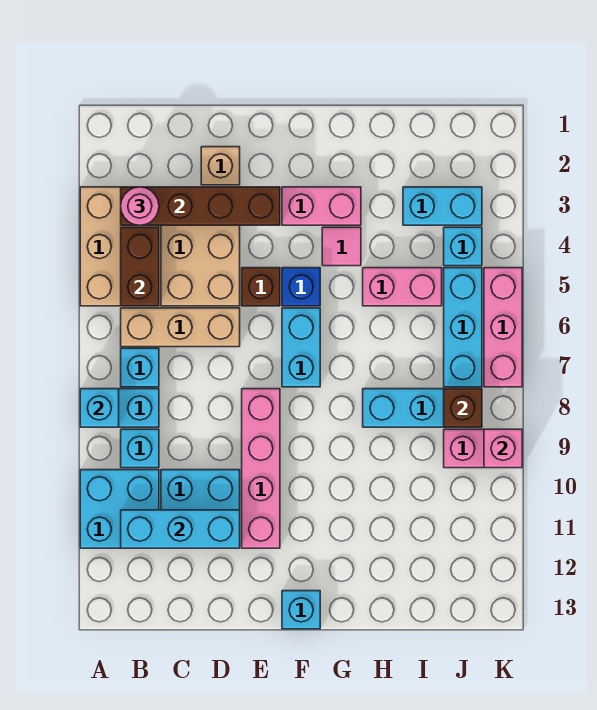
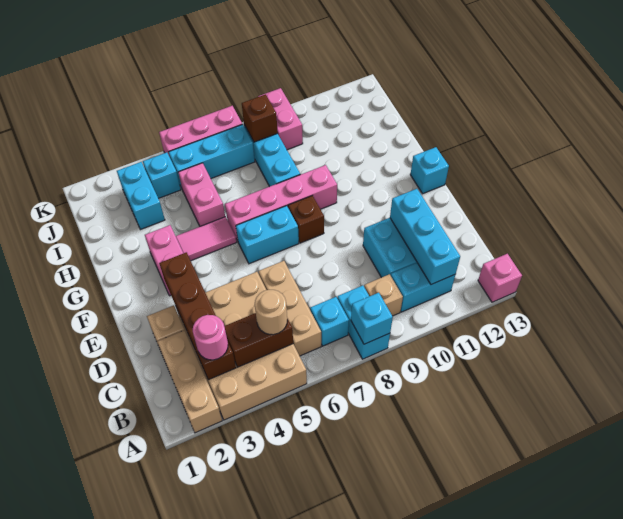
none -> tan 1x3 brick [157,330,222,433]
cyan 2x2 brick [80,470,159,548] -> cyan 1x2 brick [391,263,455,312]
none -> tan 1x1 round brick [255,290,287,335]
cyan 1x1 brick [121,429,159,468] -> tan 1x1 brick [364,274,403,316]
brown 1x1 brick [242,268,280,306] -> brown 1x1 brick moved to [288,196,324,243]
pink 1x4 brick [242,389,280,548] -> pink 1x4 brick moved to [225,165,337,241]
blue 1x1 brick [282,268,320,306] -> none
pink 1x1 tile [322,227,361,266] -> pink 1x2 tile [176,217,236,261]
pink 1x1 brick [484,429,522,468] -> pink 1x1 brick moved to [478,254,522,302]

